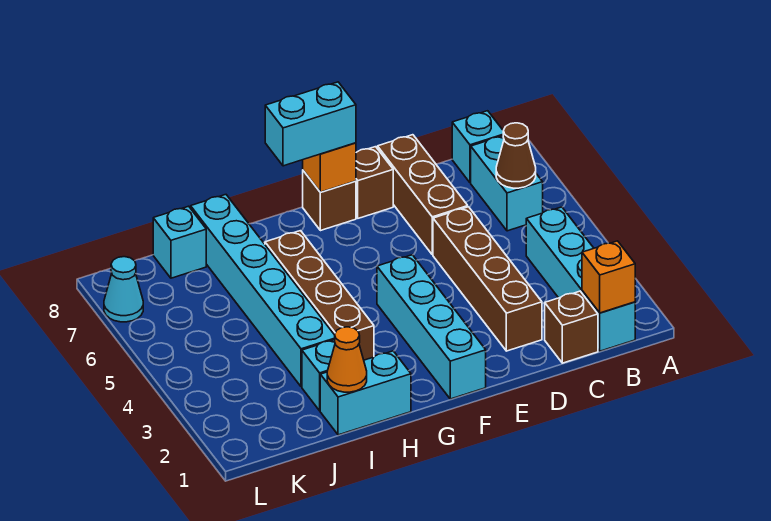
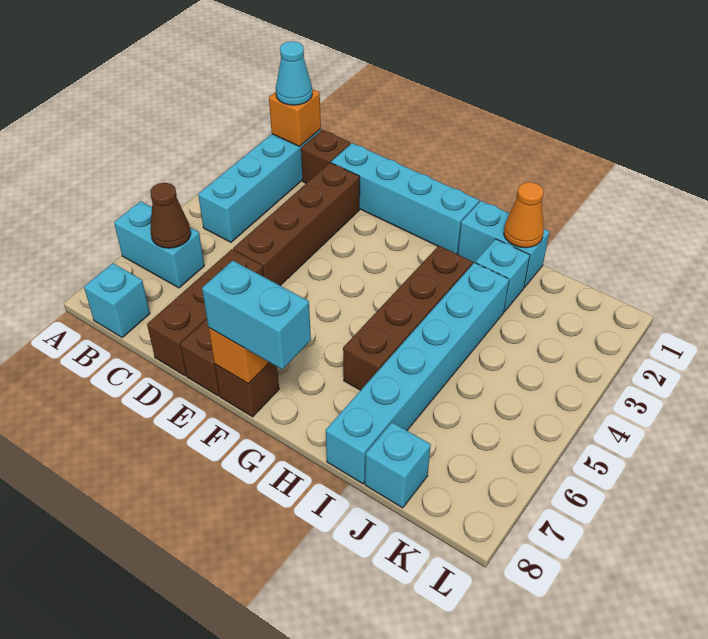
cyan 1x2 brick [471,136,543,231] -> cyan 1x2 brick turned to [114,201,204,288]
cyan 1x4 brick [377,255,486,399] -> cyan 1x4 brick turned to [331,143,479,254]
cyan 1x1 cone [104,257,143,322] -> cyan 1x1 cone moved to [276,41,312,105]

